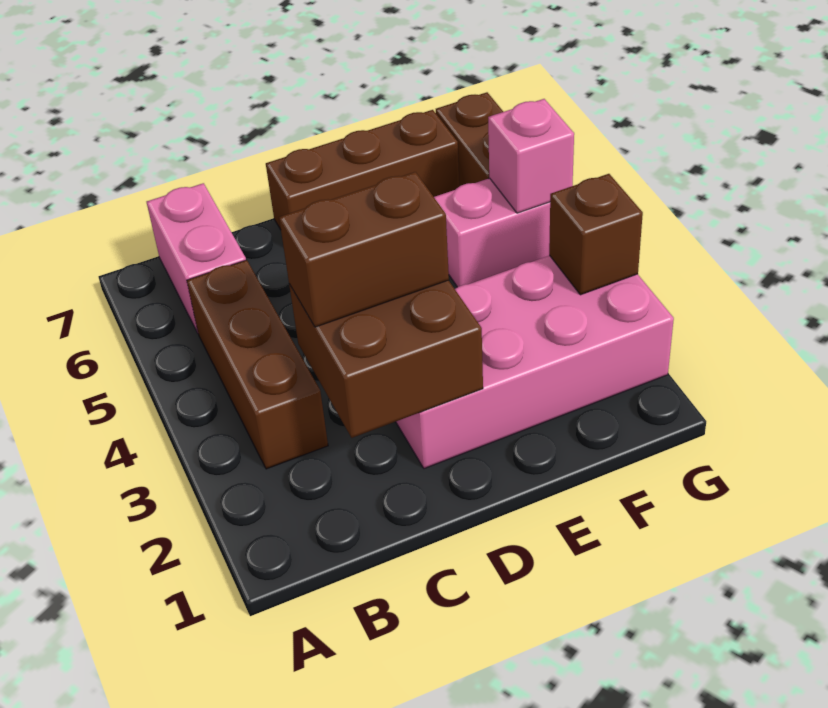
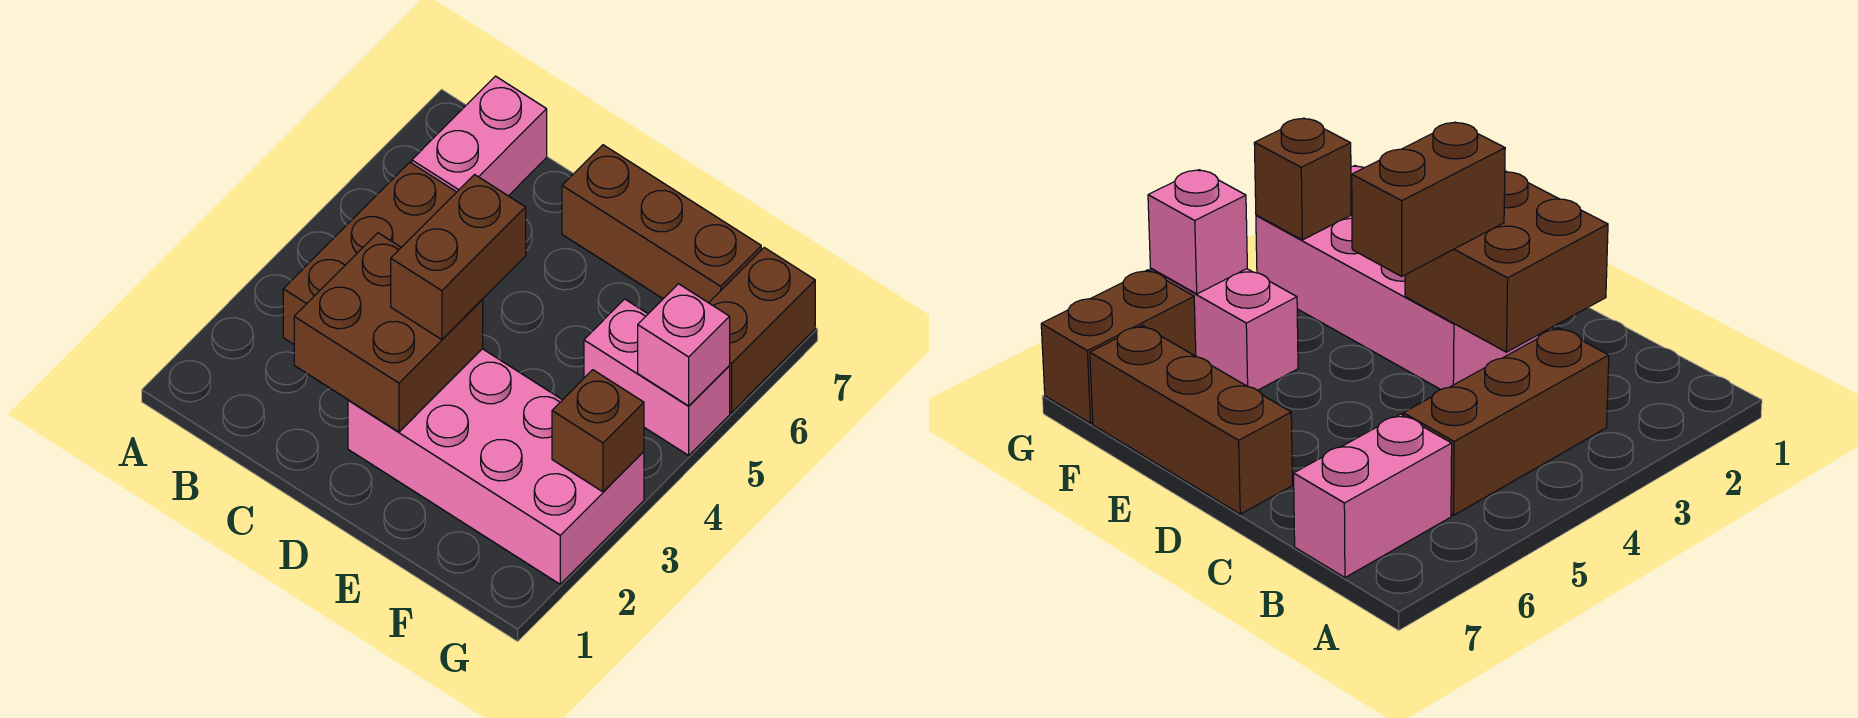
brown 1x2 brick [279,172,449,327] -> brown 1x2 brick turned to [391,175,526,340]

